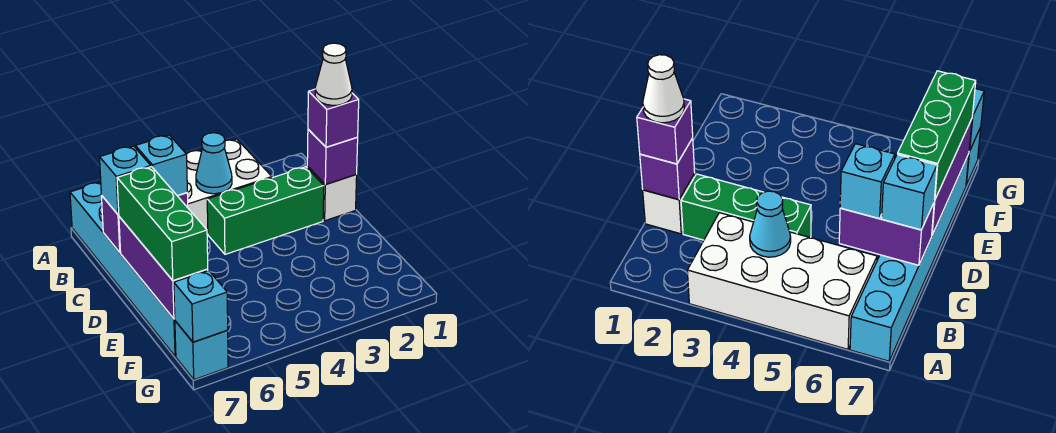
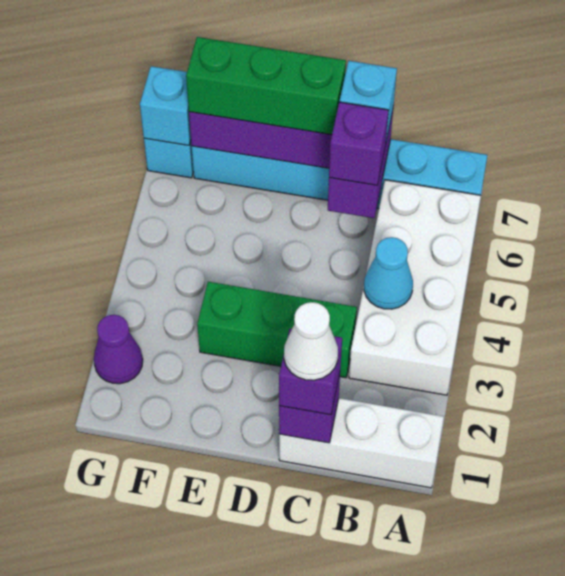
white 1x1 brick [307,166,357,221] -> white 1x3 brick [279,398,444,488]
green 1x3 brick [207,167,324,254] -> green 1x3 brick turned to [197,282,357,378]
cyan 1x1 brick [135,135,187,196] -> purple 1x1 brick [329,102,389,185]
none -> purple 1x1 cone [94,315,143,384]

